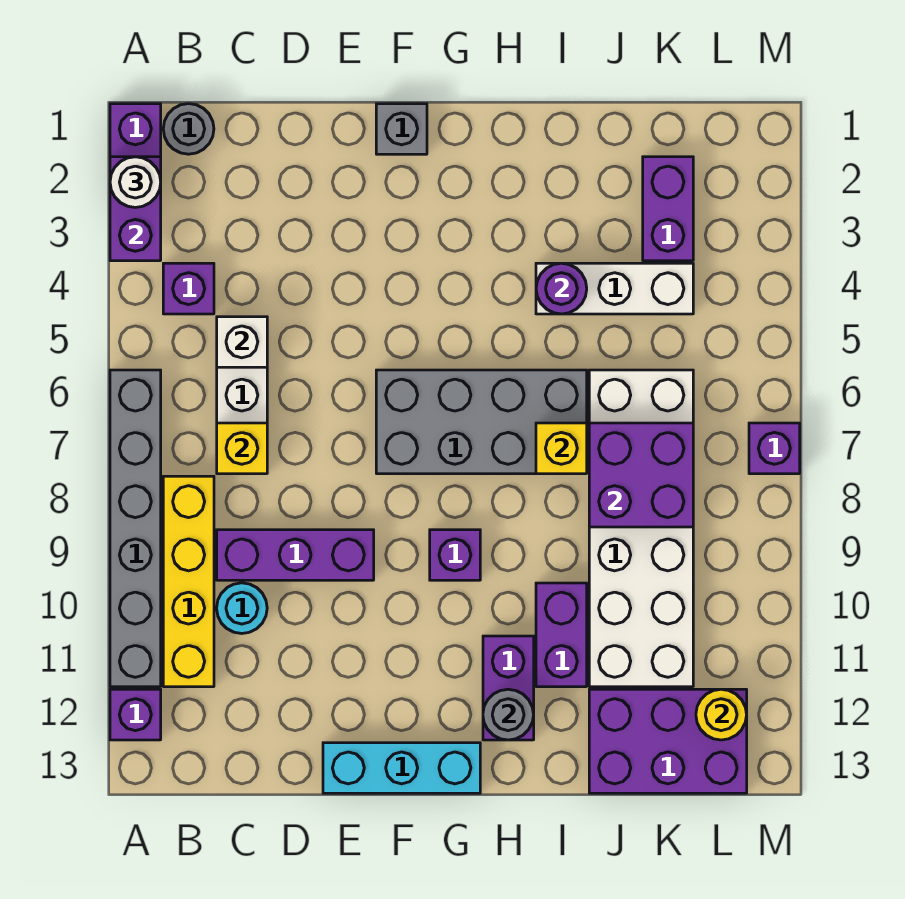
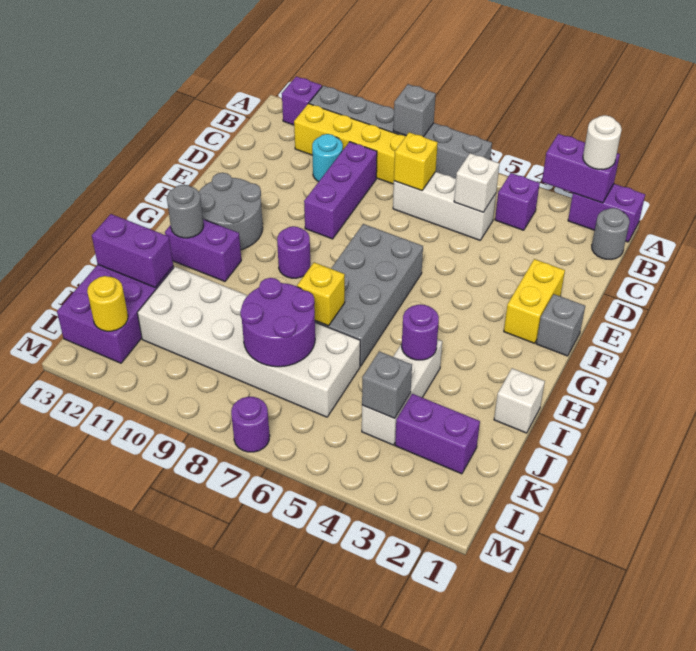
none -> grey 1x1 brick [393,84,436,137]
none -> yellow 1x2 brick [504,259,565,343]
cyan 1x3 brick [323,743,480,793] -> none
none -> grey 2x2 round brick [199,173,263,250]
purple 1x1 brick [430,530,480,580] -> purple 1x1 round brick [277,226,310,278]
none -> white 1x1 brick [494,368,545,433]
purple 1x2 brick [536,583,587,687] -> purple 1x2 brick moved to [92,214,173,287]
purple 2x2 brick [589,423,693,527] -> purple 2x2 round brick [240,278,315,367]
none -> grey 1x1 brick [362,351,412,418]
purple 1x1 brick [749,423,800,474] -> purple 1x1 round brick [231,397,270,452]

